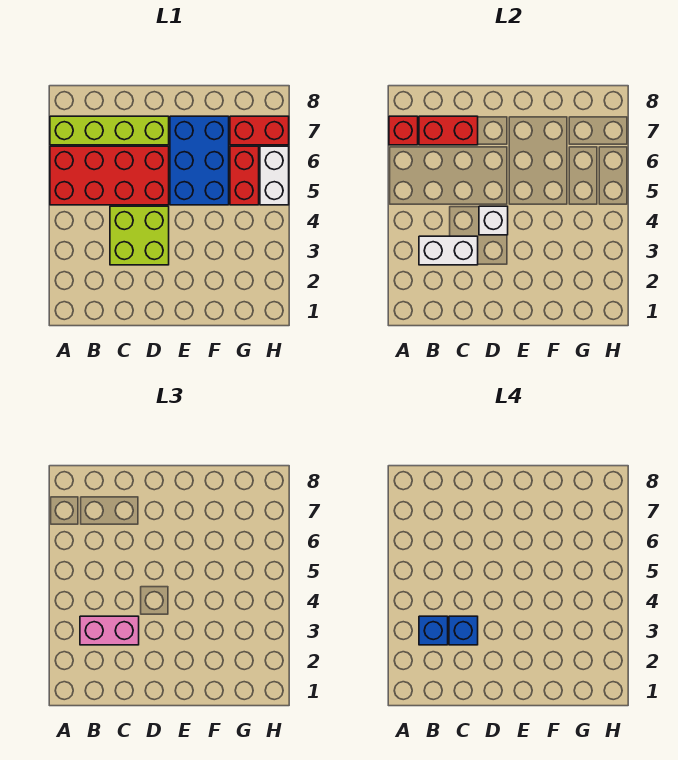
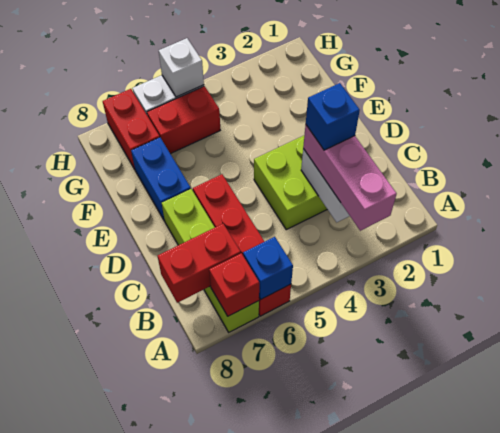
red 2x4 brick [50,146,169,205] -> red 1x4 brick [193,174,291,316]
pink 1x2 brick [80,616,139,645] -> pink 1x3 brick [303,125,396,231]
blue 1x1 brick [419,616,448,645] -> blue 1x1 brick moved to [243,237,293,299]
red 1x2 brick [419,116,478,145] -> red 1x2 brick turned to [158,224,241,303]
white 1x1 brick [479,206,508,235] -> white 1x1 brick moved to [159,38,204,97]
blue 2x3 brick [170,116,229,205] -> blue 1x2 brick [131,137,191,221]

